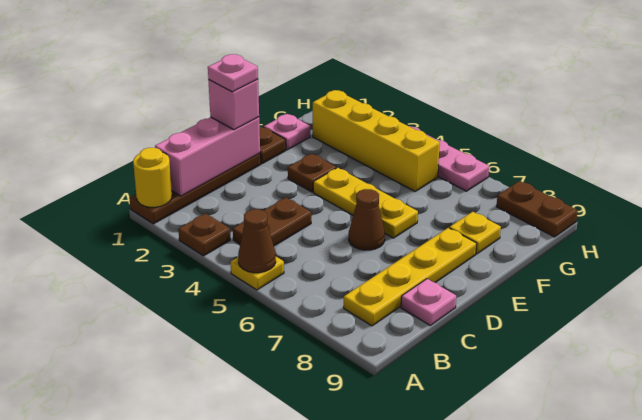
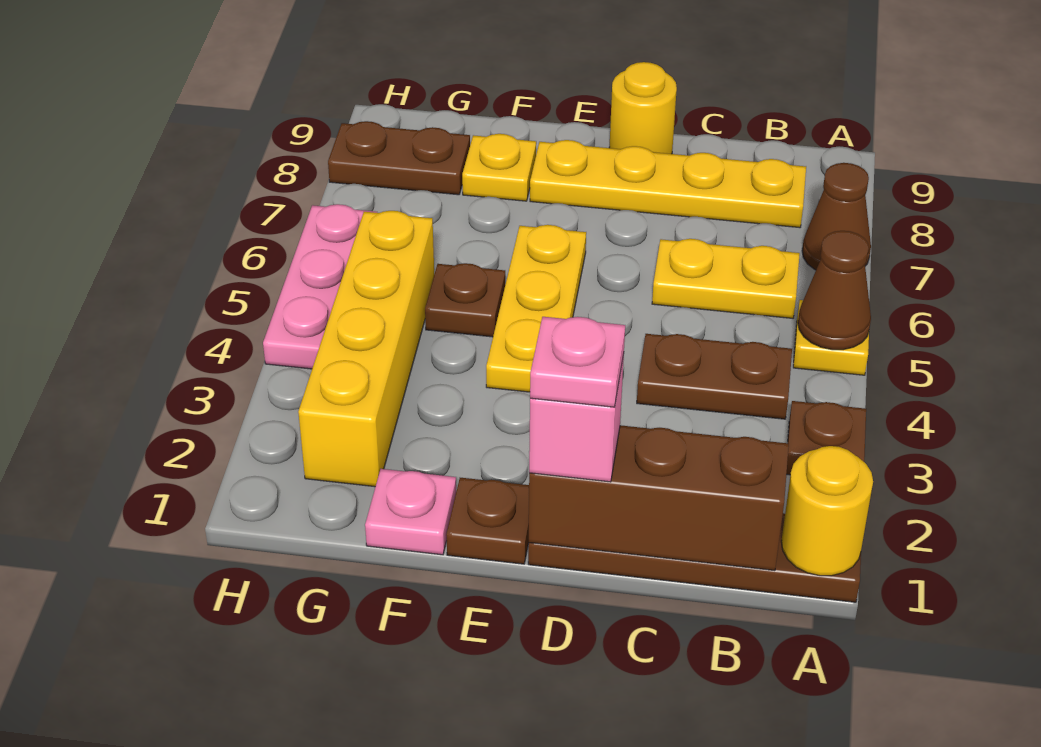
pink 1x3 brick [155,117,260,196] -> brown 1x3 brick [529,425,789,571]
none -> yellow 1x2 plate [652,239,800,318]
pink 1x1 plate [401,279,456,325] -> none
brown 1x1 cone [349,189,385,250] -> brown 1x1 cone moved to [802,163,871,270]
none -> yellow 1x1 round brick [609,62,677,154]
brown 1x1 plate [288,154,336,192] -> brown 1x1 plate moved to [425,263,505,337]
brown 1x2 plate [496,181,578,237] -> brown 1x2 plate turned to [328,121,470,195]

